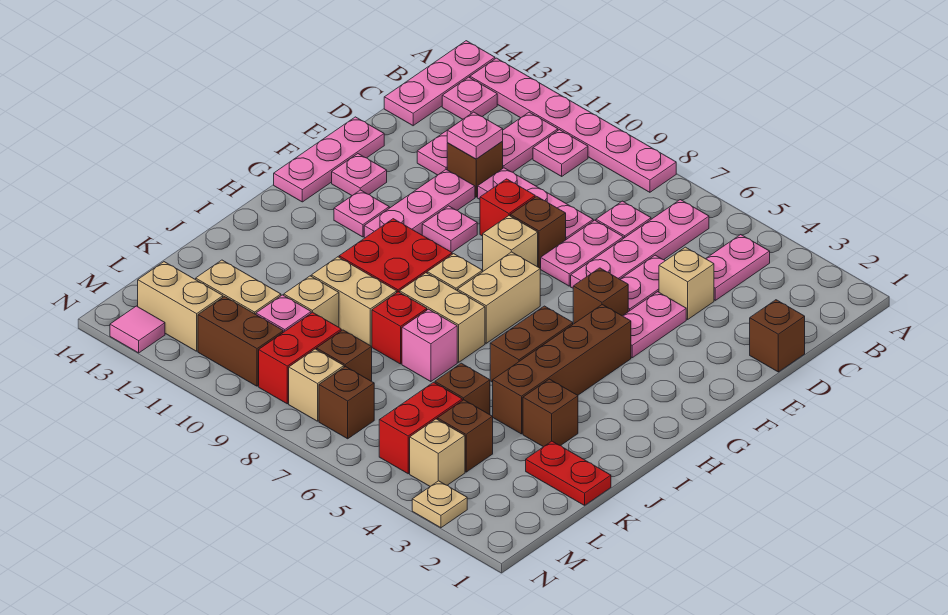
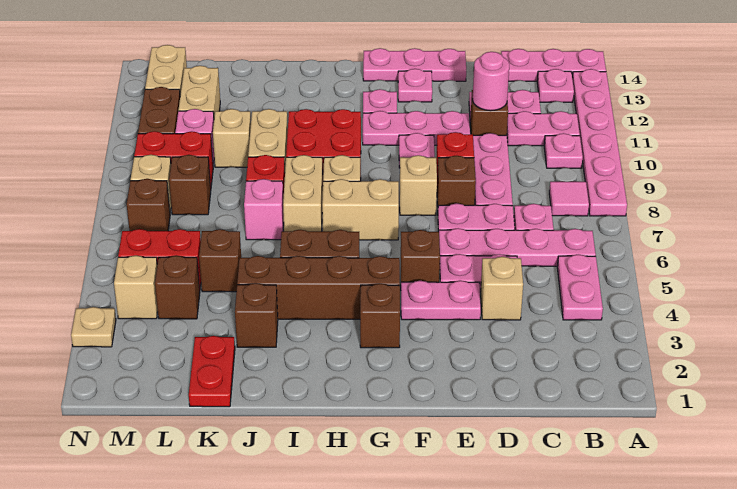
pink 1x2 plate [706,235,770,300] -> pink 1x2 plate turned to [557,254,603,320]
brown 1x1 brick [750,300,805,372] -> brown 1x1 brick moved to [360,284,400,348]
pink 1x1 plate [447,112,503,159] -> pink 1x1 round brick [473,52,509,111]
pink 1x1 tile [110,306,165,353] -> pink 1x1 tile moved to [549,182,589,216]

